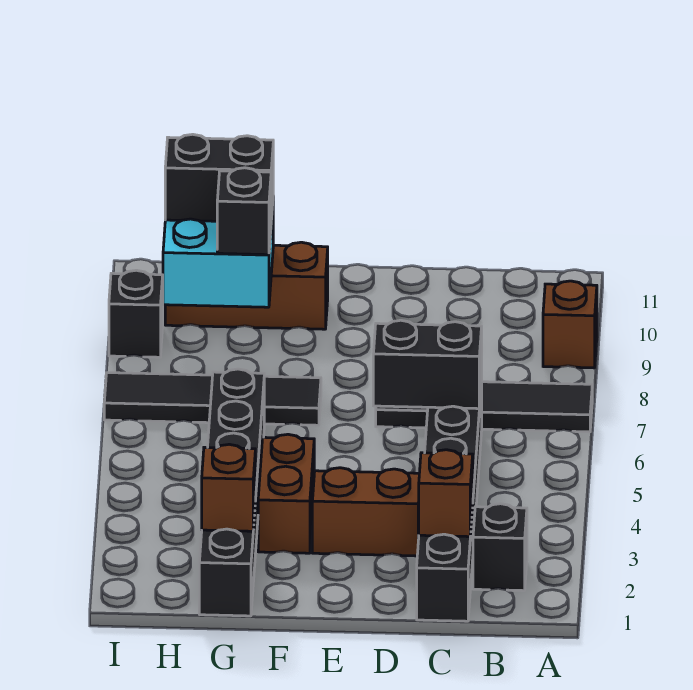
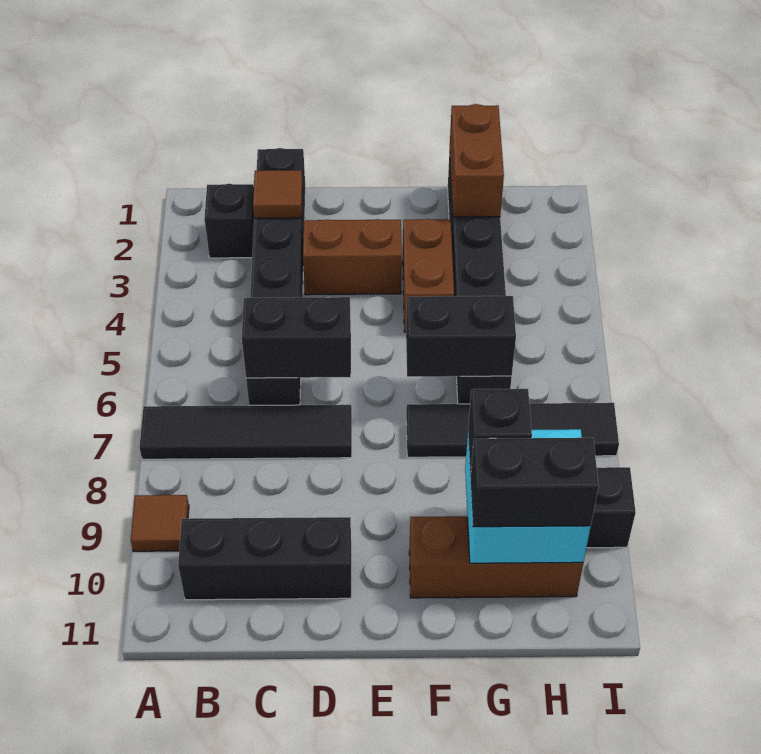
brown 1x1 brick [543,281,597,368] -> brown 1x1 tile [131,495,189,551]
none -> black 1x3 brick [178,517,351,600]
brown 1x1 brick [419,450,473,537] -> brown 1x1 tile [253,170,302,218]
none -> black 1x2 brick [406,296,516,377]
brown 1x1 brick [202,444,255,531] -> brown 1x2 brick [450,104,504,217]

